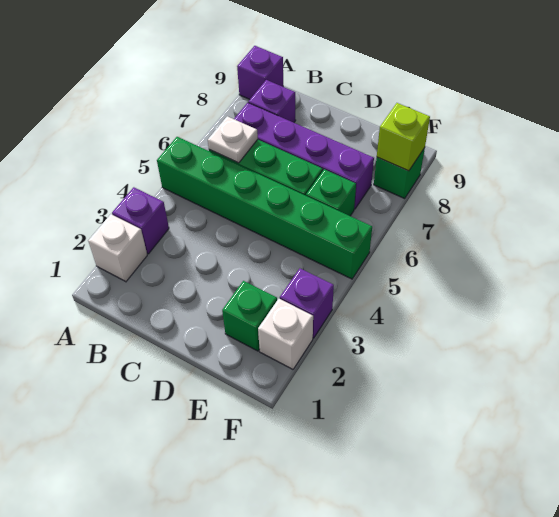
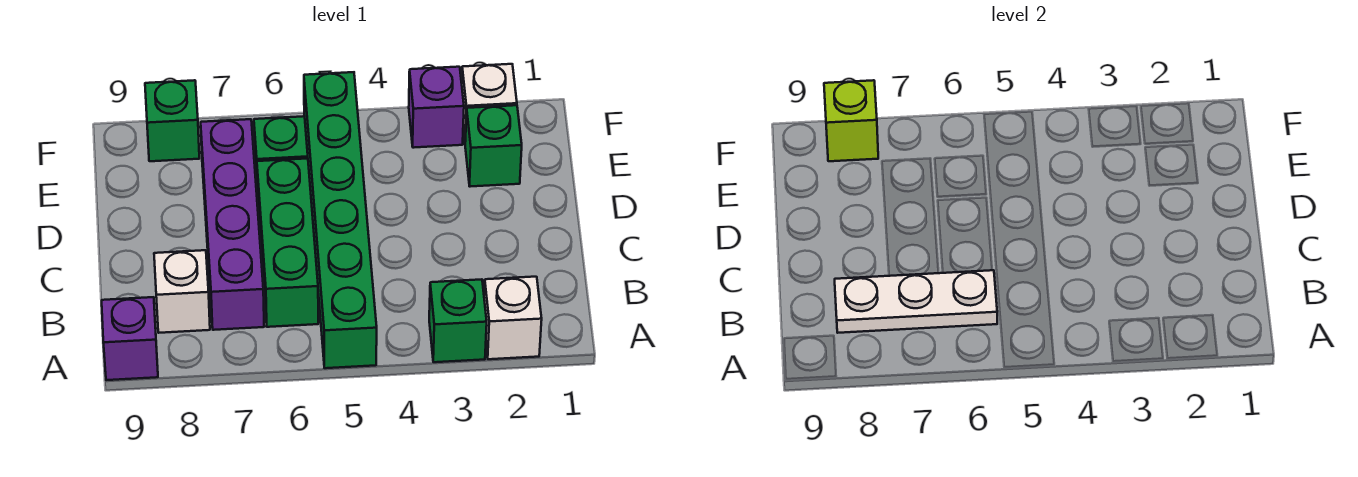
purple 1x1 brick [112,187,169,254] -> green 1x1 brick [429,279,487,362]
white 1x1 plate [208,116,258,163] -> white 1x3 plate [835,270,997,333]
purple 1x1 brick [248,80,296,123] -> white 1x1 brick [154,250,210,333]

